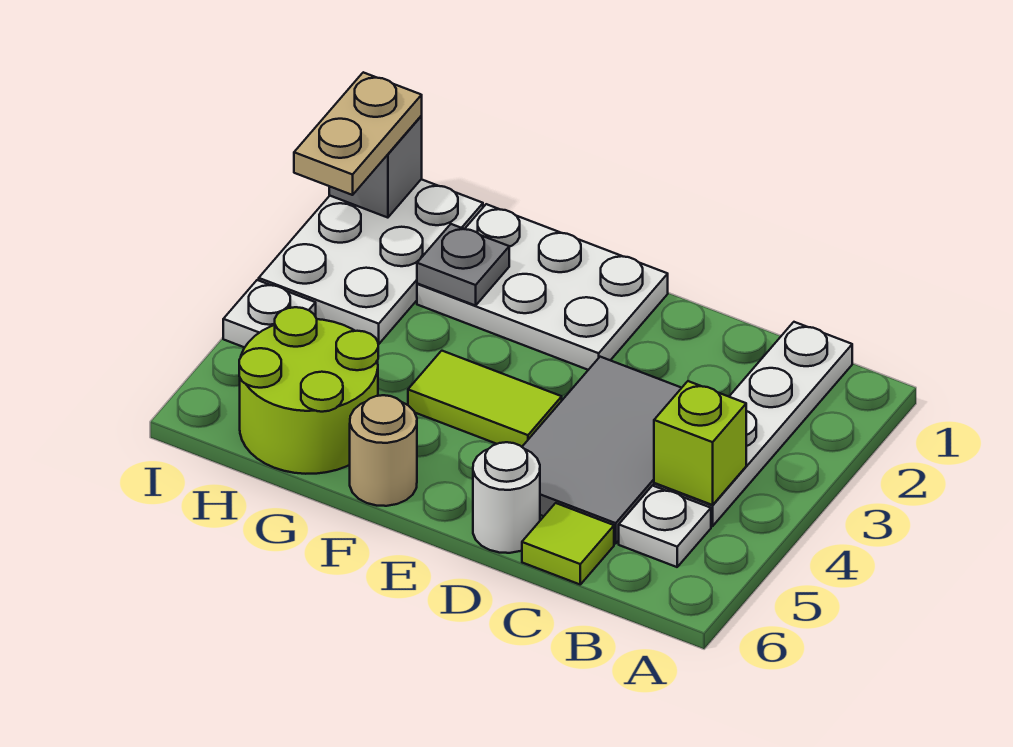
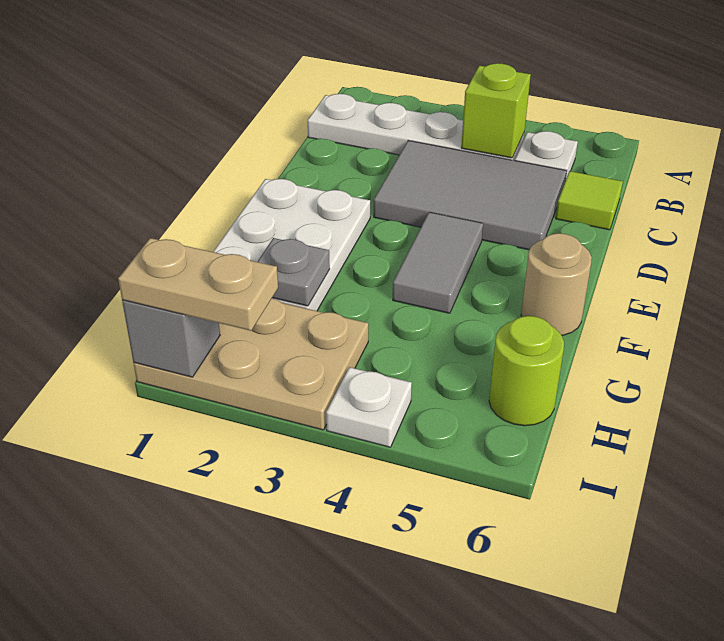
white 1x1 round brick [473,442,540,553] -> none
lime 1x2 tile [408,351,562,447] -> grey 1x2 tile [393,212,483,313]
lime 2x2 round brick [239,307,378,474] -> lime 1x1 round brick [489,316,564,426]
white 2x3 plate [259,179,483,344] -> tan 2x3 plate [134,299,368,430]

